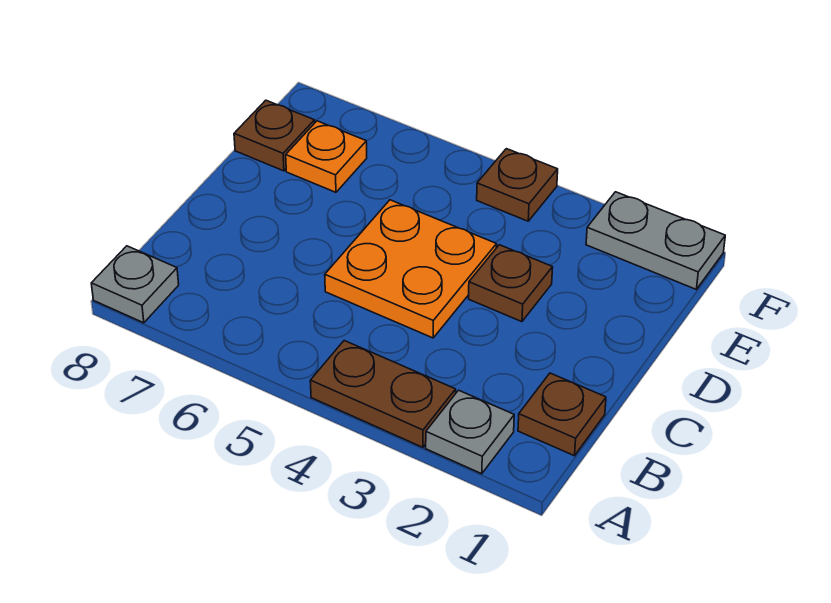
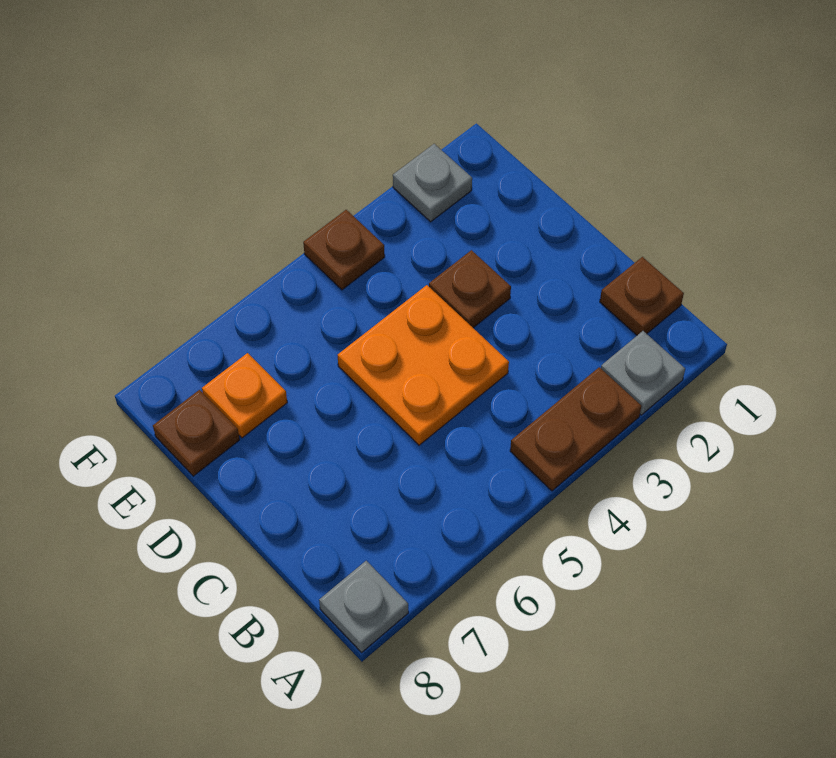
grey 1x2 plate [586,192,725,289] -> grey 1x1 plate [393,144,472,222]

